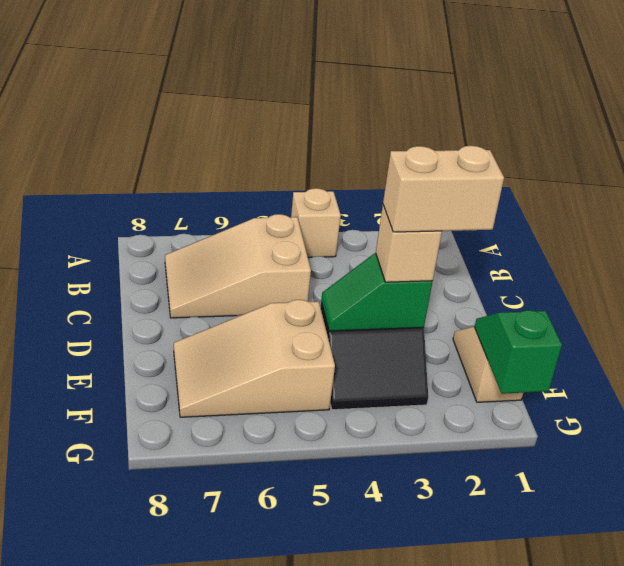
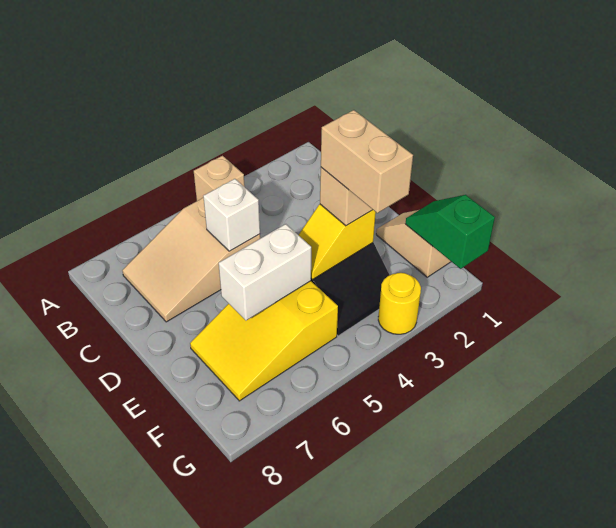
none -> white 1x1 brick [203,179,260,251]
tan 1x2 brick [383,146,504,232] -> tan 1x2 brick turned to [321,110,413,213]
green 1x2 slope [321,253,433,331] -> yellow 1x2 slope [299,204,376,280]
tan 2x3 slope [174,300,335,417] -> yellow 2x3 slope [190,281,338,401]
none -> white 1x2 brick [219,224,311,320]
none -> yellow 1x1 round brick [378,273,421,334]

